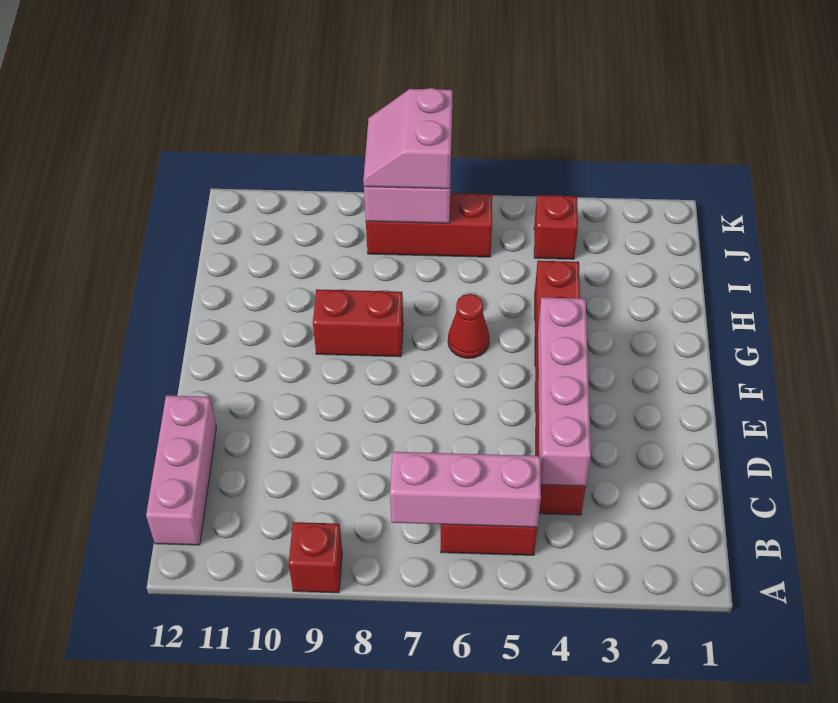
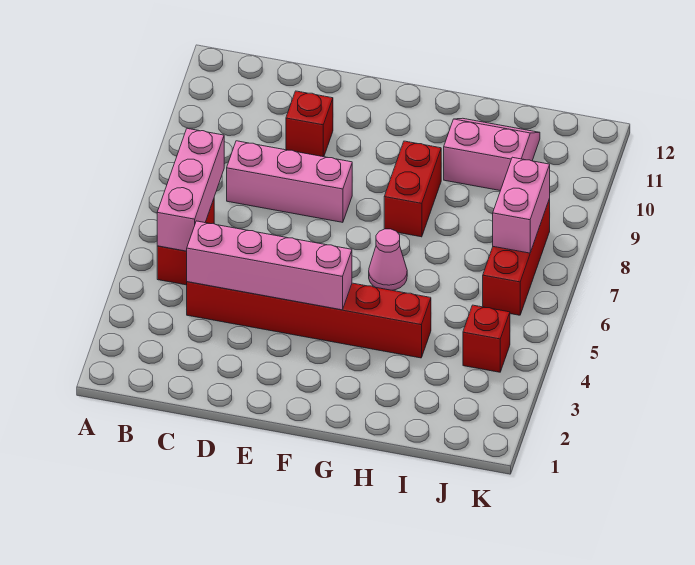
red 1x1 brick [289,522,342,593] -> red 1x1 brick moved to [286,91,333,157]
pink 1x3 brick [146,396,216,545] -> pink 1x3 brick moved to [227,141,352,222]
red 1x1 cone [448,294,490,358] -> pink 1x1 cone [369,229,407,290]
pink 2x2 slope [363,88,452,189] -> pink 2x2 slope moved to [444,118,540,191]

